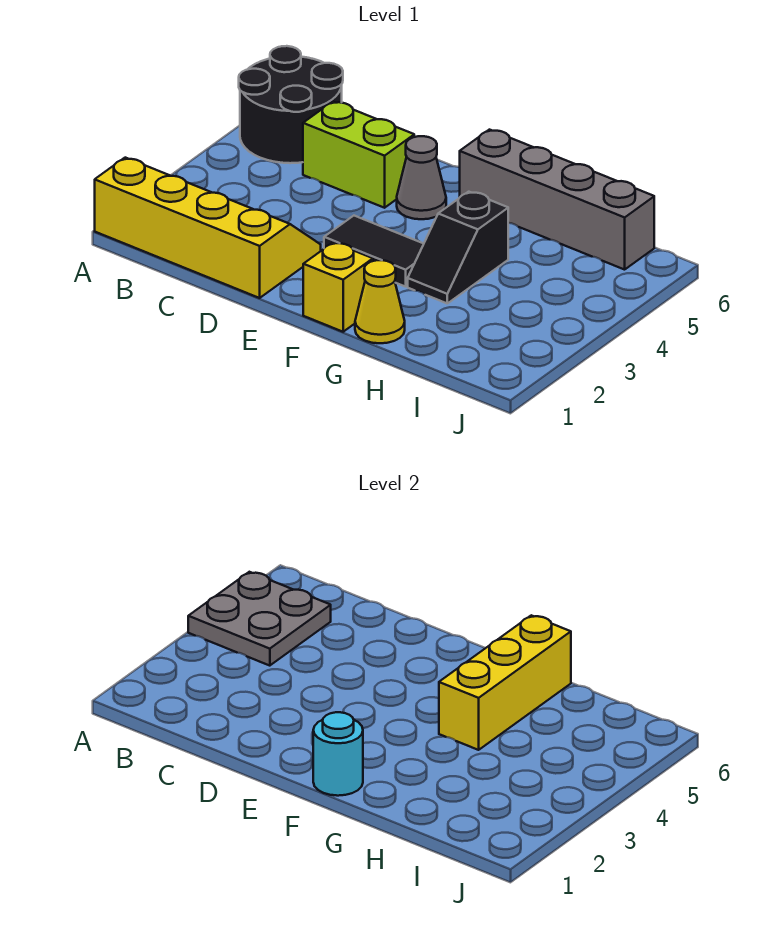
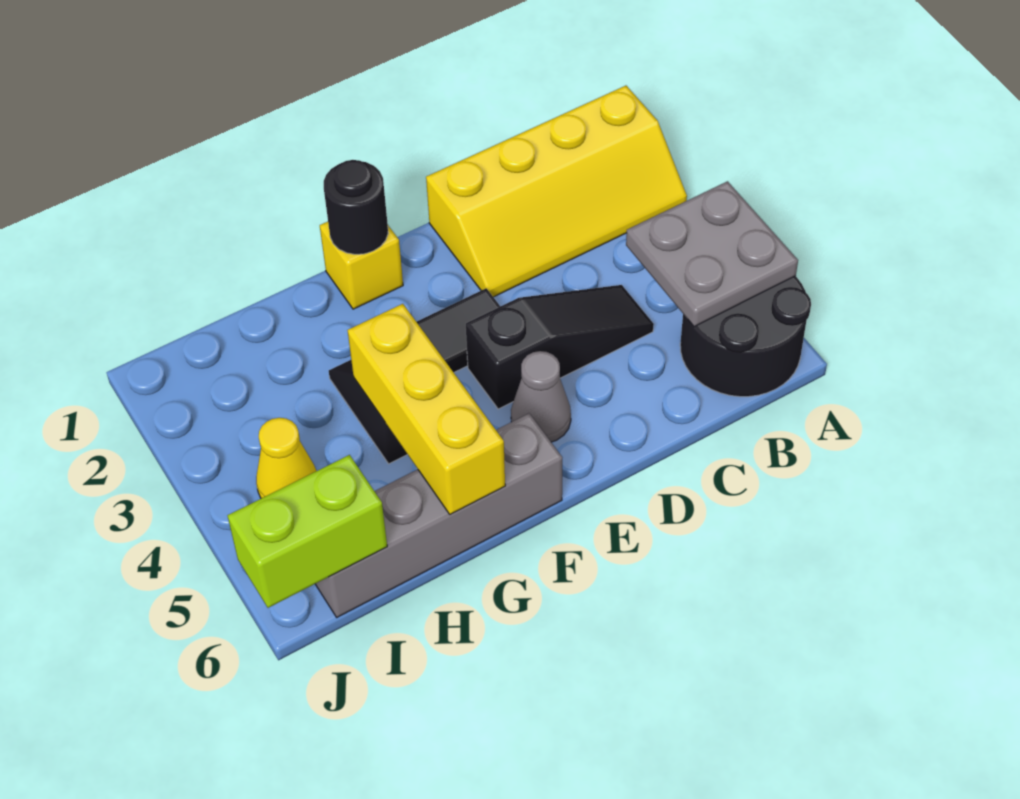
none -> black 1x3 slope [466,285,654,409]
lime 1x2 brick [303,102,414,208] -> lime 1x2 brick moved to [227,455,387,608]
cyan 1x1 round brick [313,712,363,796] -> black 1x1 round brick [324,160,388,254]
yellow 1x1 cone [355,260,405,343] -> yellow 1x1 cone moved to [256,418,316,498]

